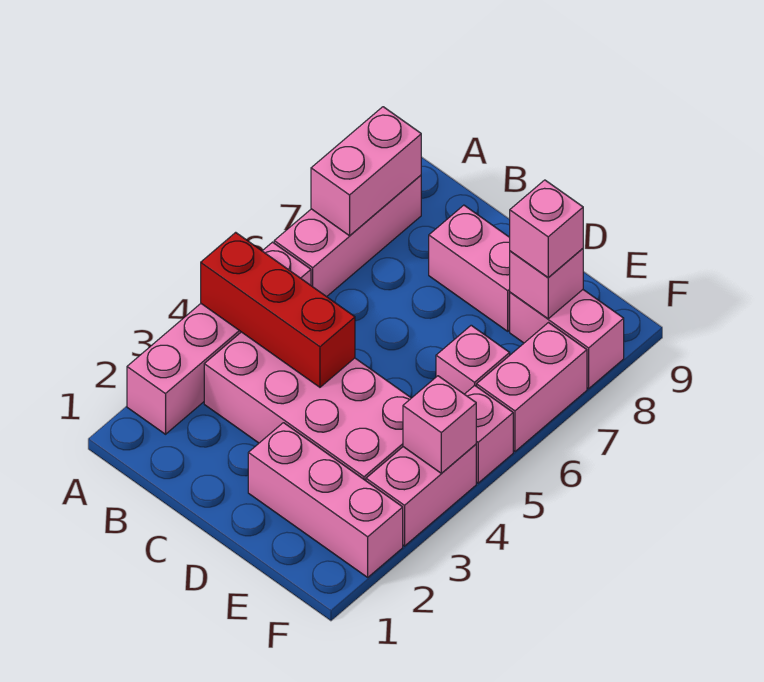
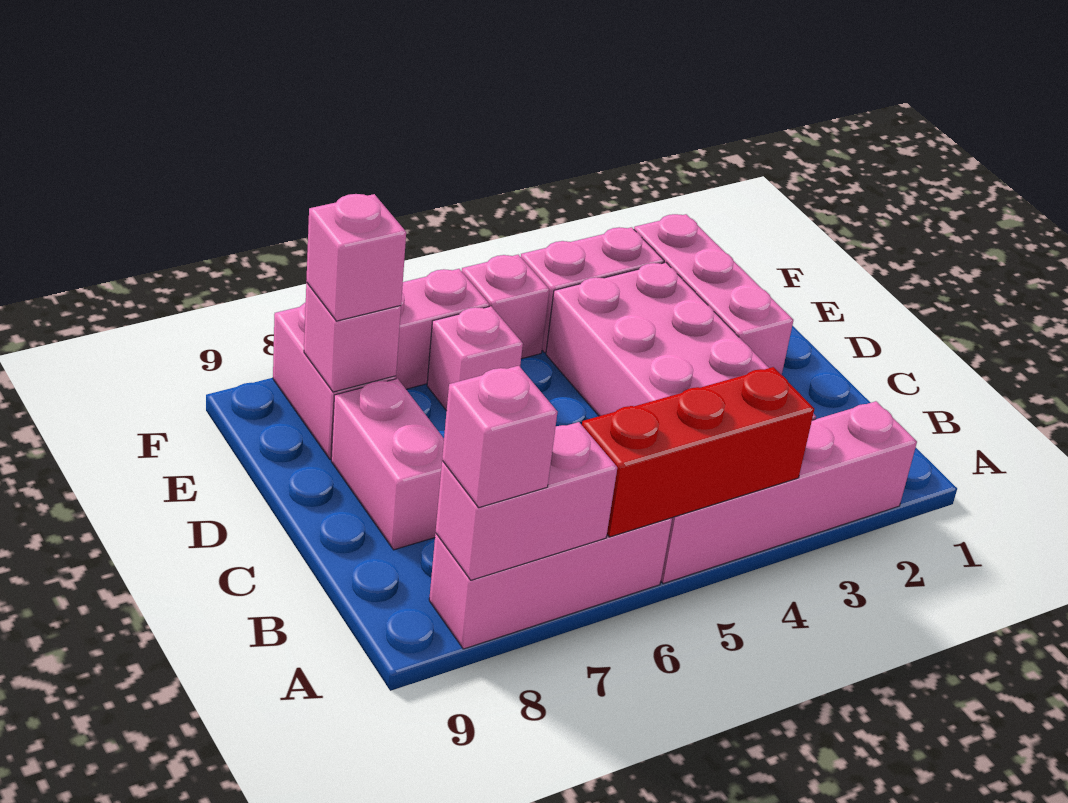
red 1x3 brick [201,232,355,387] -> red 1x3 brick turned to [582,367,814,537]
pink 1x1 brick [403,376,476,473] -> pink 1x1 brick moved to [442,366,557,507]

